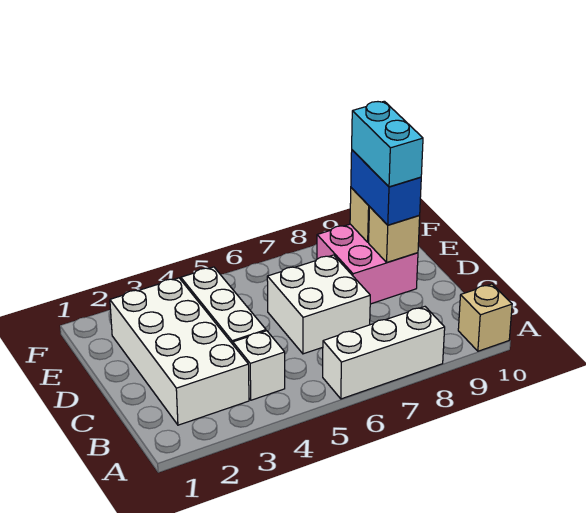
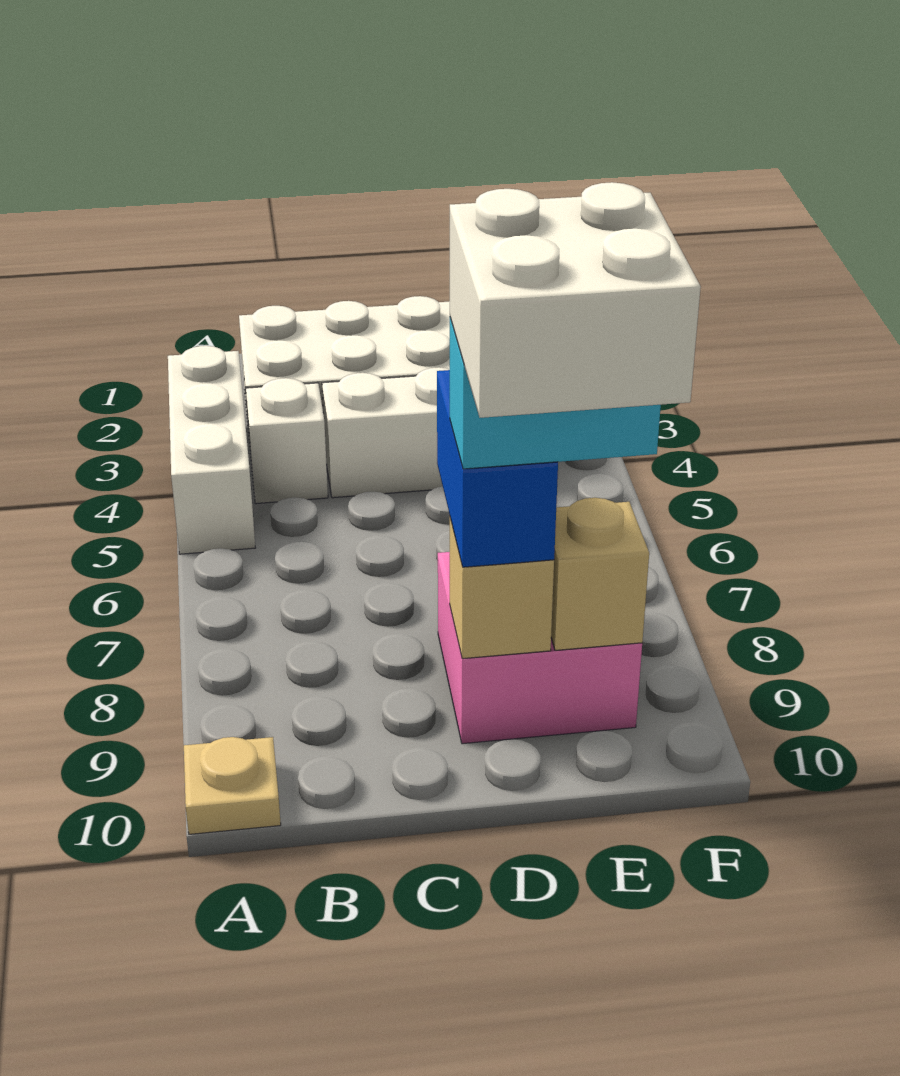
white 1x3 brick [323,307,445,399] -> white 1x3 brick moved to [168,346,255,554]
tan 1x1 brick [458,284,512,351] -> tan 1x1 plate [184,737,281,834]
white 2x2 brick [267,255,370,354] -> white 2x2 brick moved to [450,182,701,418]
blue 1x2 brick [351,150,421,225] -> blue 1x2 brick turned to [437,370,558,567]

